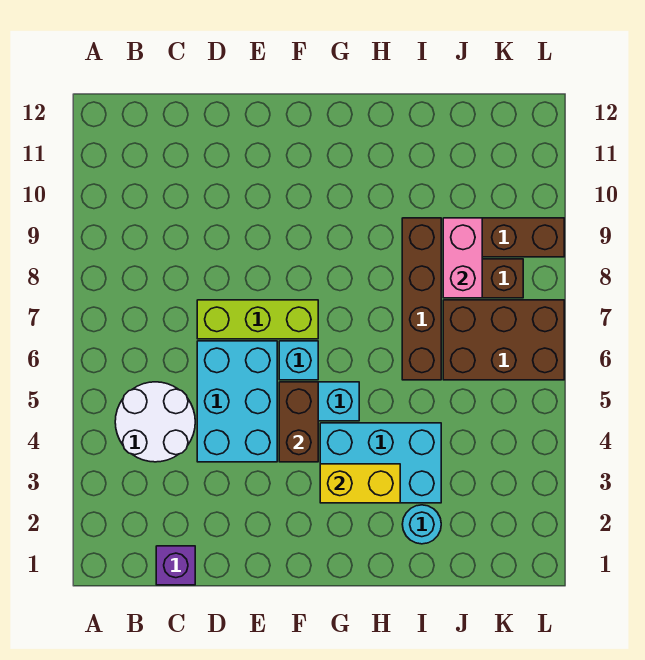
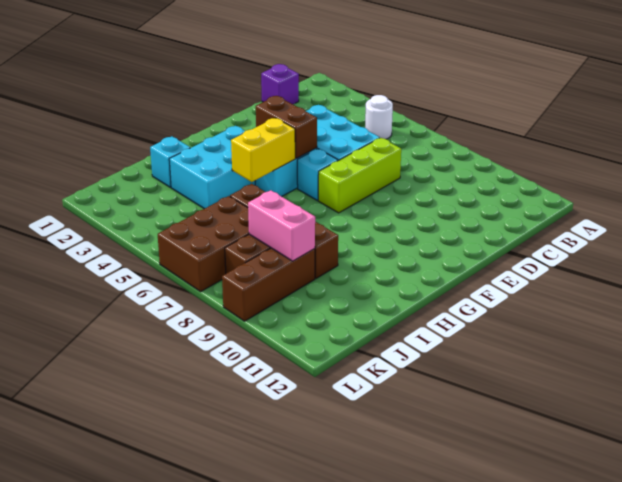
white 2x2 round brick [115,382,195,462] -> white 1x1 round brick [365,95,393,139]
yellow 1x2 brick [320,464,400,503] -> yellow 1x2 brick moved to [231,118,295,182]
cyan 1x1 round brick [402,505,441,544] -> cyan 1x1 brick [150,136,190,187]

